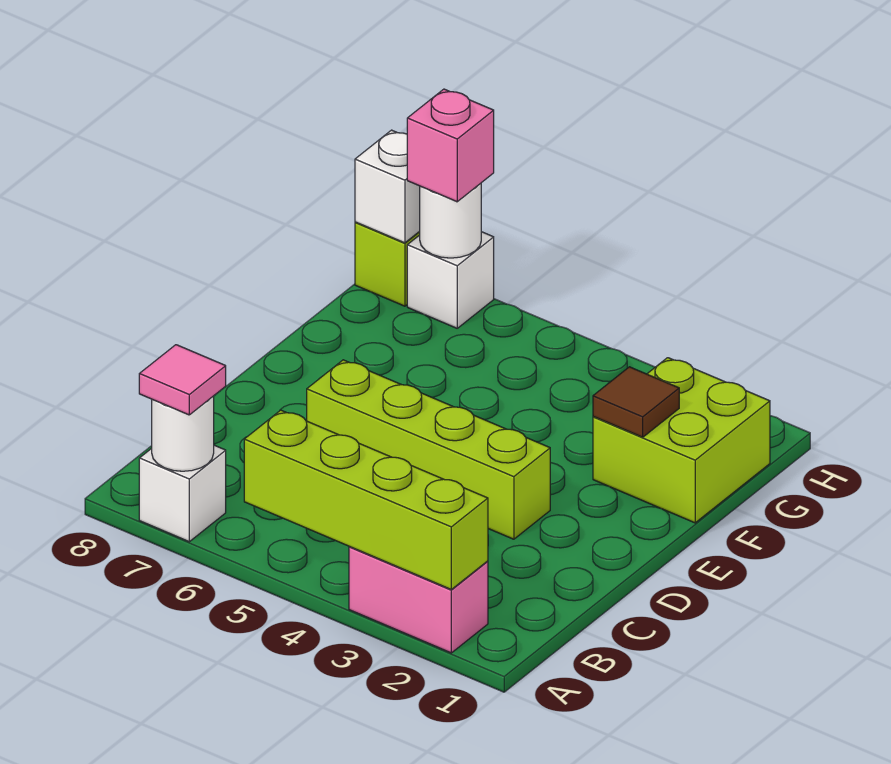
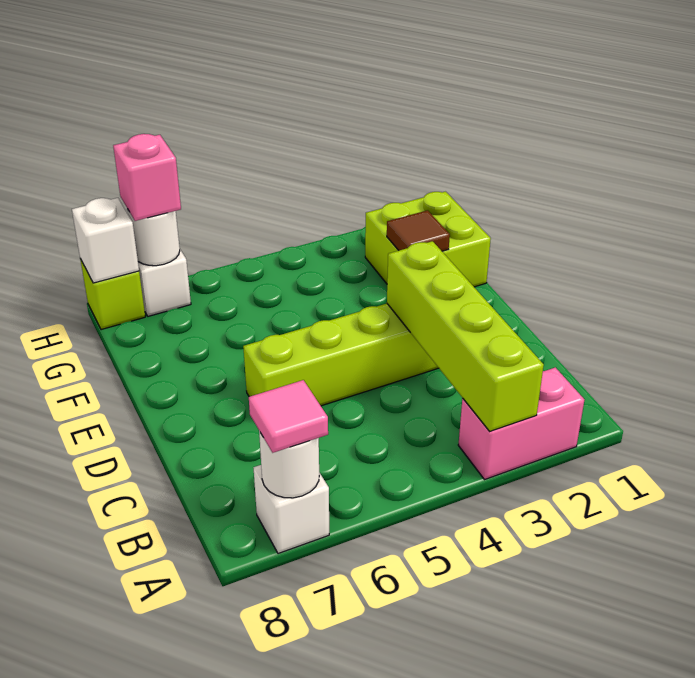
lime 1x4 brick [244,410,488,589] -> lime 1x4 brick turned to [387,241,544,431]

